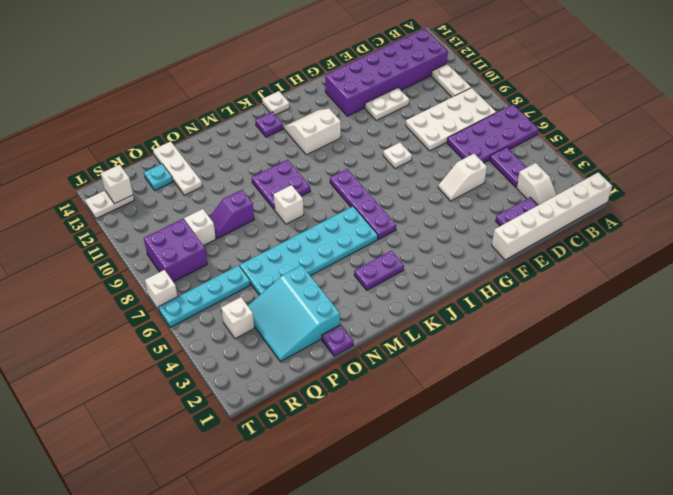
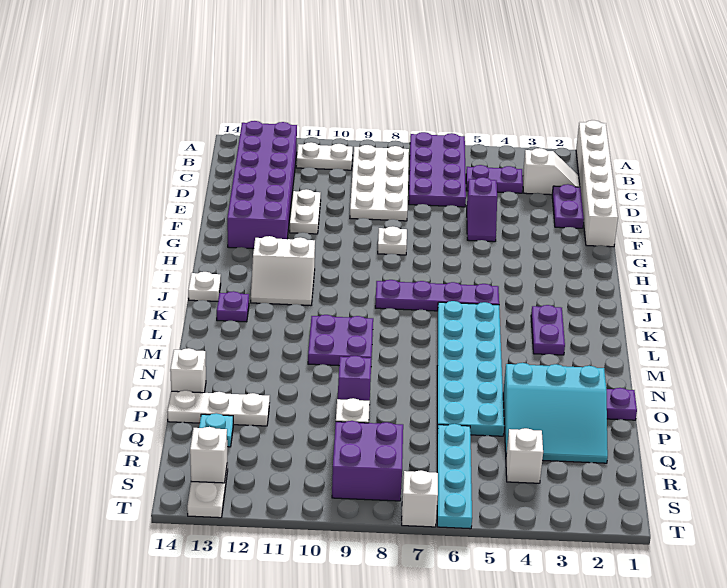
white 1x2 slope [438,154,487,201] -> purple 1x2 slope [467,177,497,242]
white 2x2 slope [284,108,341,155] -> white 2x2 slope turned to [251,236,315,305]
white 1x1 brick [274,185,304,224] -> white 1x1 brick moved to [170,348,206,393]

